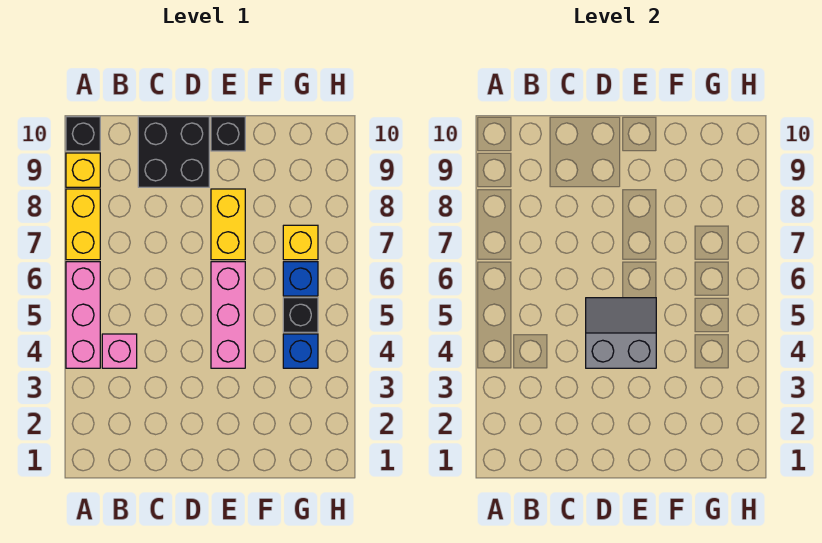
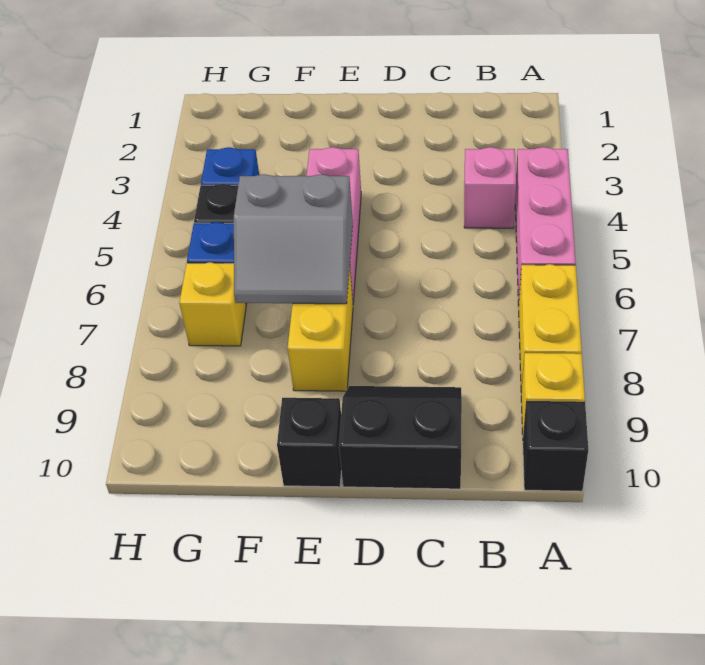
black 2x2 brick [138,117,209,187] -> black 2x2 slope [339,386,462,489]
grey 2x2 slope [586,298,656,368] -> grey 2x2 slope moved to [234,174,353,304]

